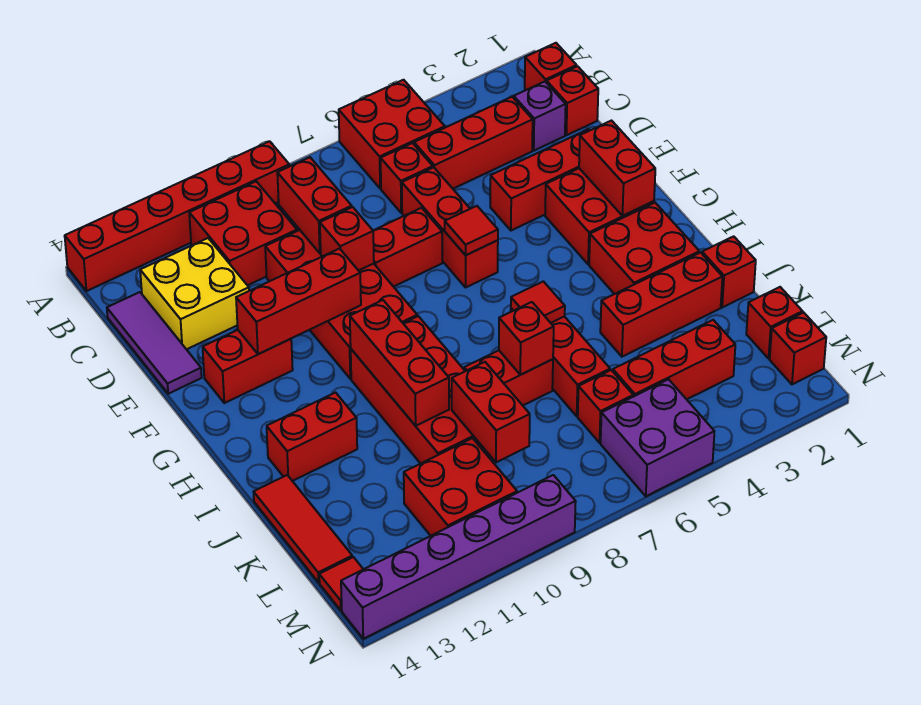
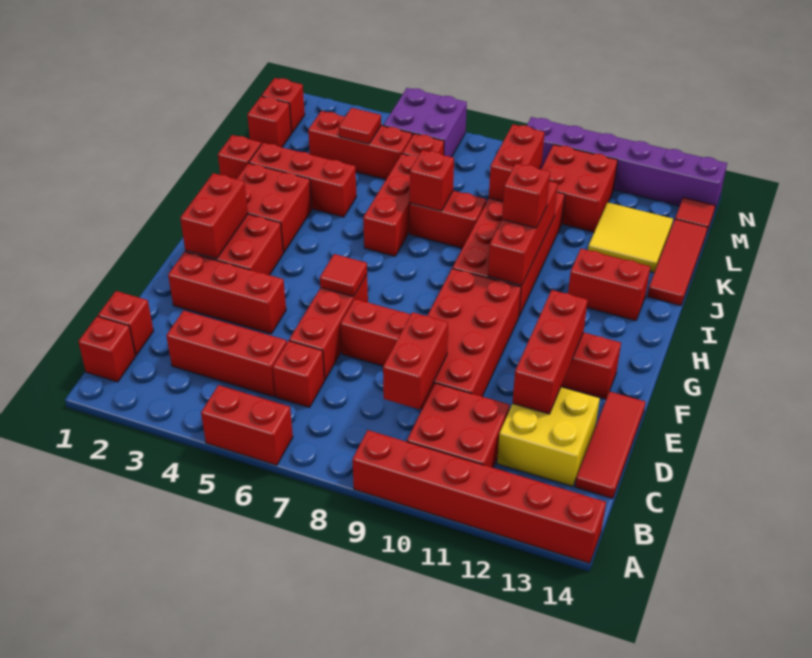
red 2x2 brick [339,80,445,189] -> red 1x2 brick [201,385,293,465]
purple 1x1 brick [514,82,566,151] -> none
purple 1x3 tile [107,292,202,394] -> red 1x3 tile [575,391,645,499]
red 1x1 brick [320,207,374,271] -> red 1x1 brick moved to [502,163,550,228]
red 1x3 brick [236,249,361,354] -> red 1x3 brick turned to [512,290,588,414]
red 1x1 tile [511,281,565,323] -> red 1x1 tile moved to [339,108,381,144]
none -> yellow 2x2 tile [588,202,673,273]

